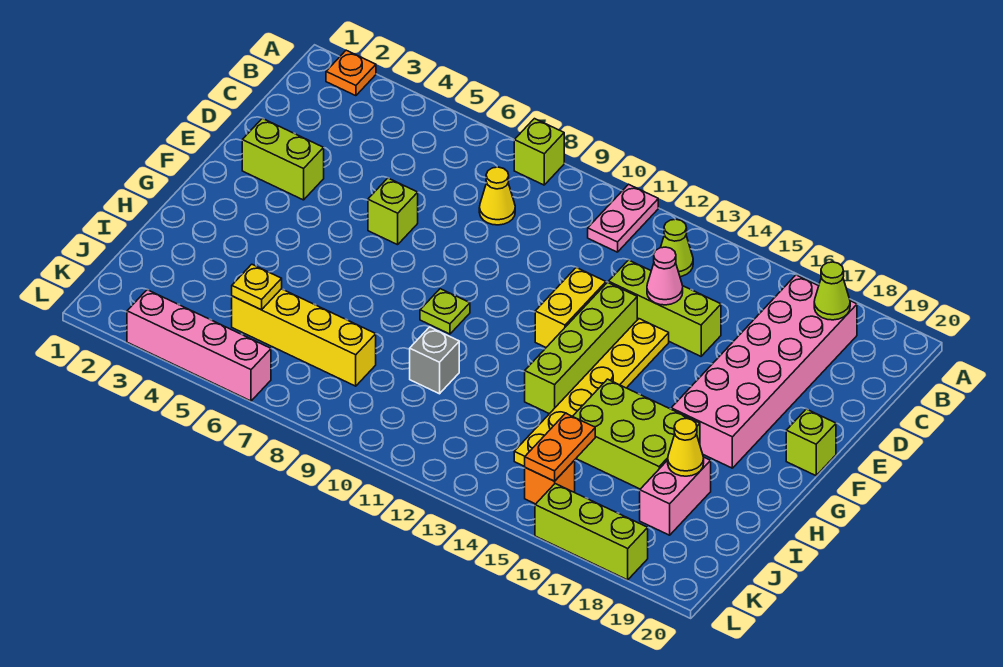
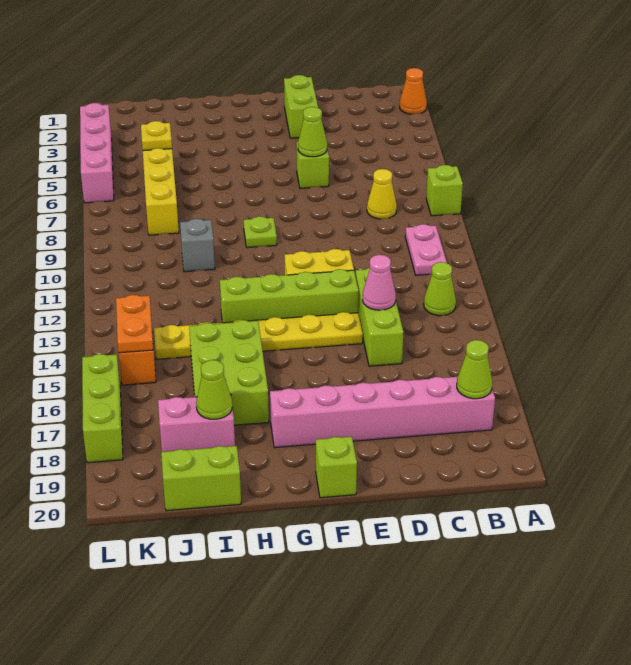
orange 1x1 plate [326,50,376,96] -> orange 1x1 cone [400,68,427,114]
pink 1x2 plate [588,184,658,252] -> pink 1x2 plate turned to [405,224,447,275]
pink 2x6 brick [671,275,857,468] -> pink 1x6 brick [270,377,495,448]
none -> lime 1x1 cone [298,107,327,157]
yellow 1x1 cone [668,418,704,476] -> lime 1x1 cone [196,360,232,419]
none -> lime 1x2 brick [161,446,241,511]
orange 1x2 plate [525,413,595,481] -> orange 1x2 plate turned to [116,295,153,353]

